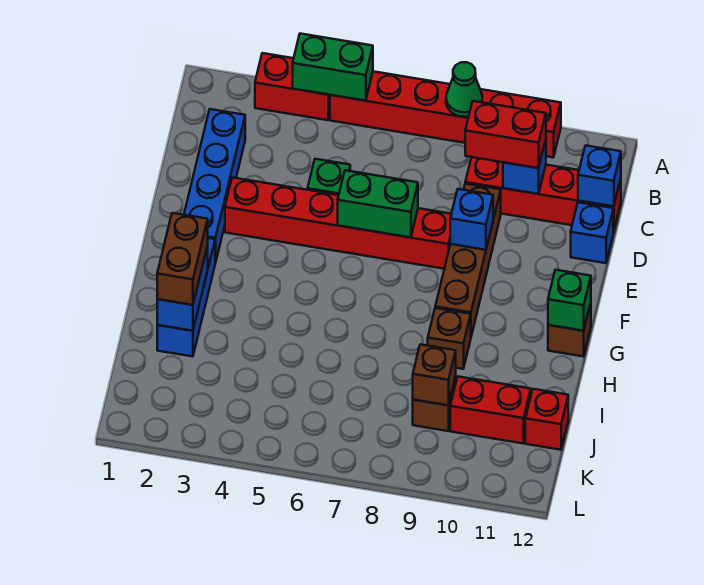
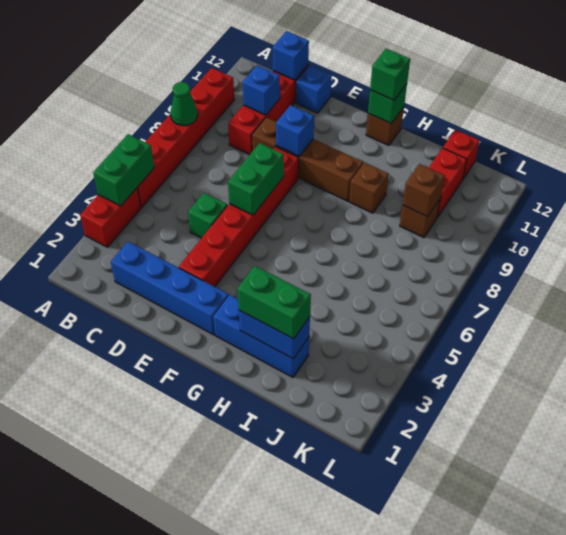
red 1x2 brick [465,101,546,168] -> none
none -> green 1x1 brick [370,49,410,100]
brown 1x2 brick [157,213,208,305] -> green 1x2 brick [237,266,311,339]

